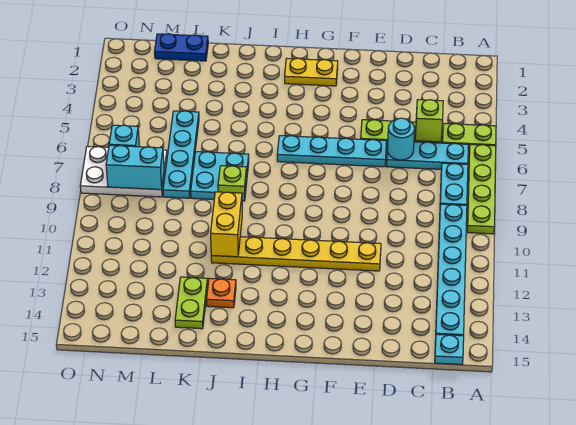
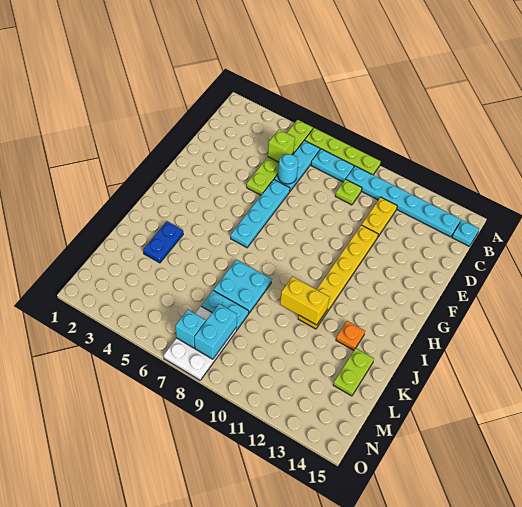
yellow 1x2 plate [285,58,338,86] -> yellow 1x2 plate moved to [362,197,397,237]
lime 1x1 plate [218,166,247,194] -> lime 1x1 plate moved to [336,179,362,205]
lime 1x2 plate [175,277,208,329] -> lime 1x2 plate turned to [333,348,374,396]
blue 1x2 plate [155,34,208,61] -> blue 1x2 plate moved to [143,221,183,263]
cyan 1x4 plate [163,111,199,198] -> cyan 1x2 plate [202,290,249,329]

